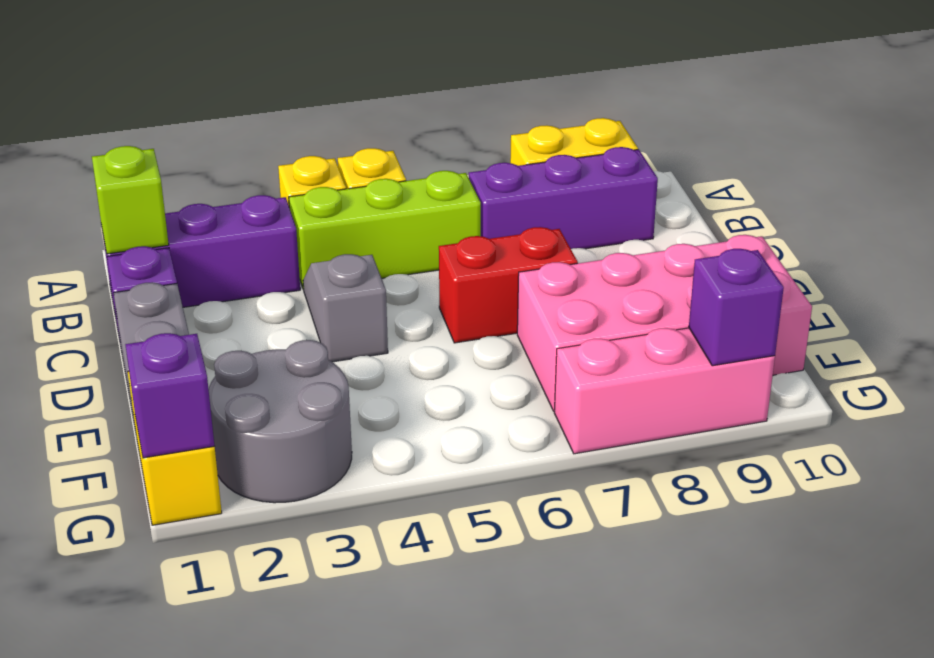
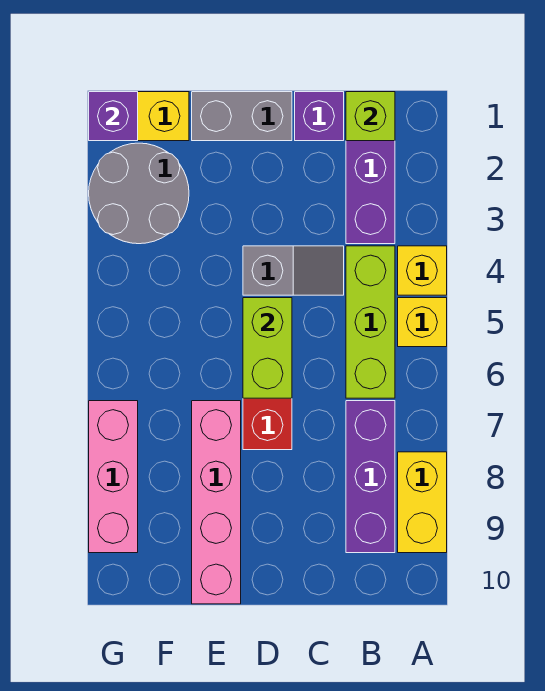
none -> lime 1x2 brick [243,298,292,398]
pink 2x4 brick [517,235,812,411] -> pink 1x4 brick [192,401,241,604]
purple 1x1 brick [689,249,784,366] -> none

